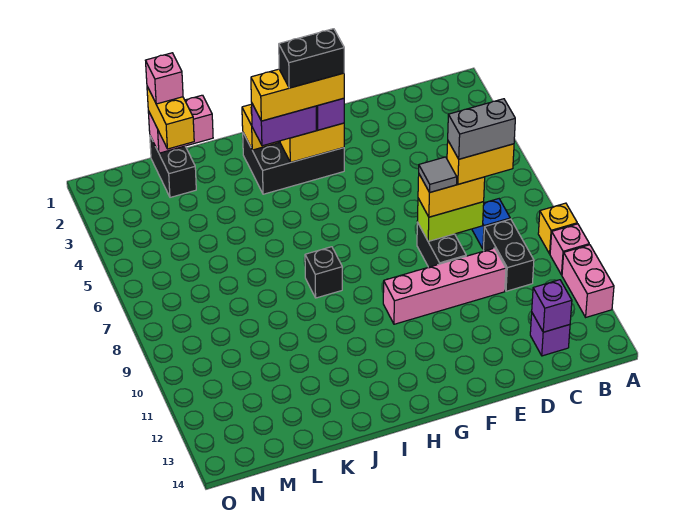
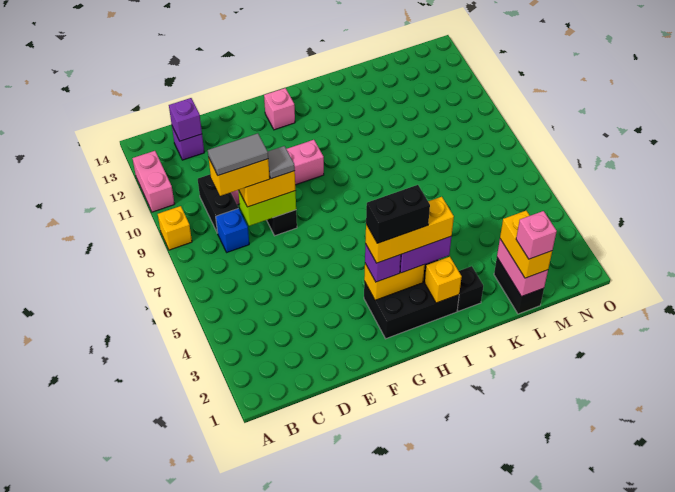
pink 1x1 brick [550,224,589,275] -> pink 1x1 brick moved to [264,88,295,130]
grey 1x2 brick [448,99,515,159] -> grey 1x2 tile [208,133,268,176]
black 1x1 brick [305,247,342,298] -> black 1x1 brick moved to [457,266,483,311]
pink 1x2 brick [148,95,213,153] -> pink 1x2 brick turned to [497,239,548,297]

